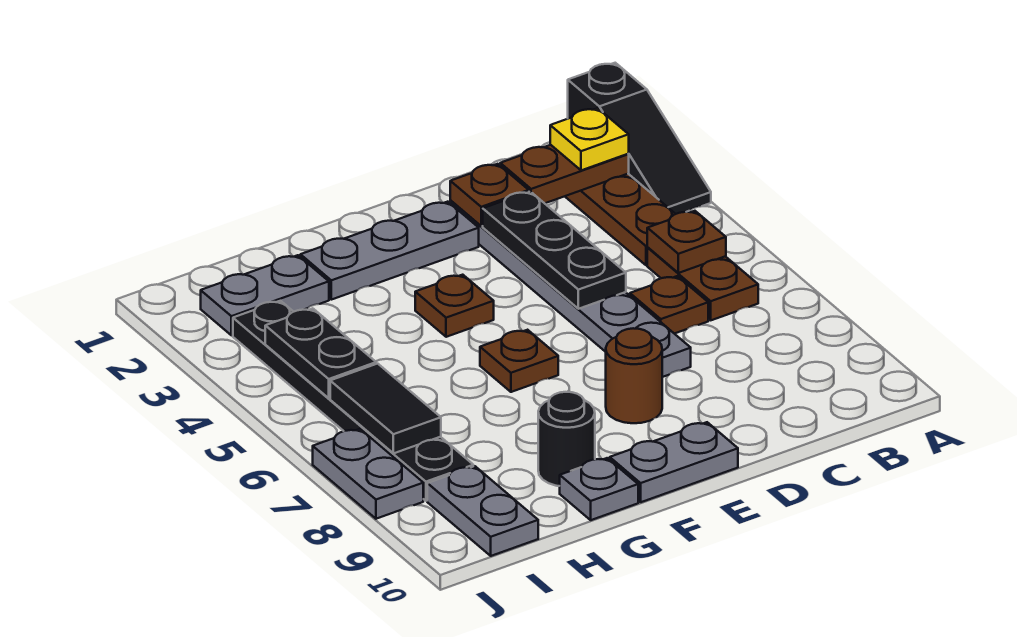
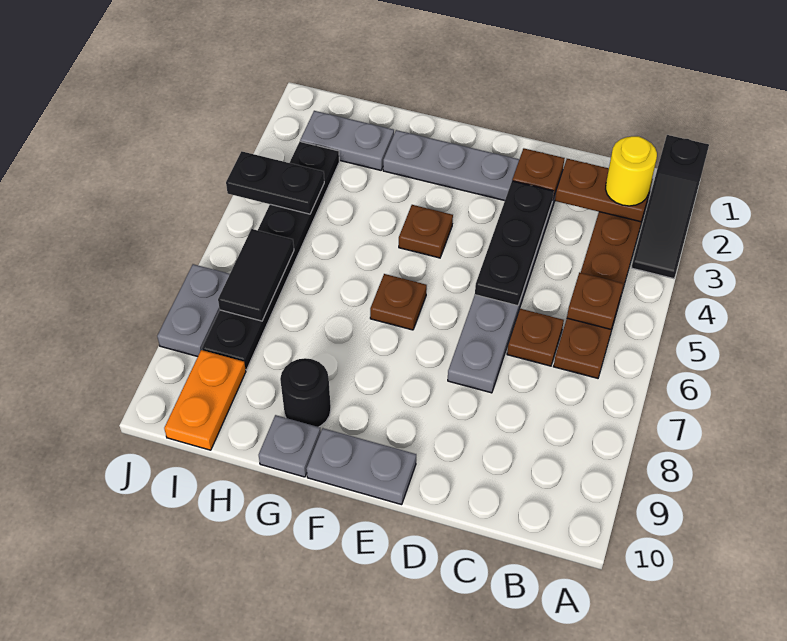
yellow 1x1 plate [550,108,629,170] -> yellow 1x1 round brick [606,136,657,206]
brown 1x1 round brick [606,328,662,423] -> none
black 1x2 plate [265,308,376,398] -> black 1x2 plate turned to [226,151,324,214]
grey 1x2 plate [427,466,538,556] -> orange 1x2 plate [164,350,246,450]

